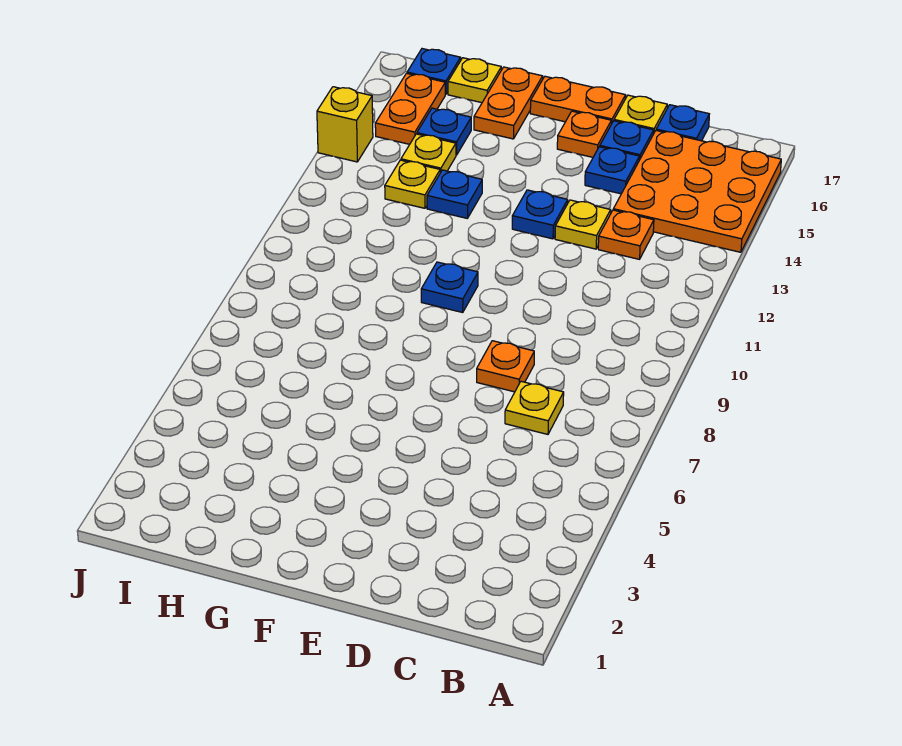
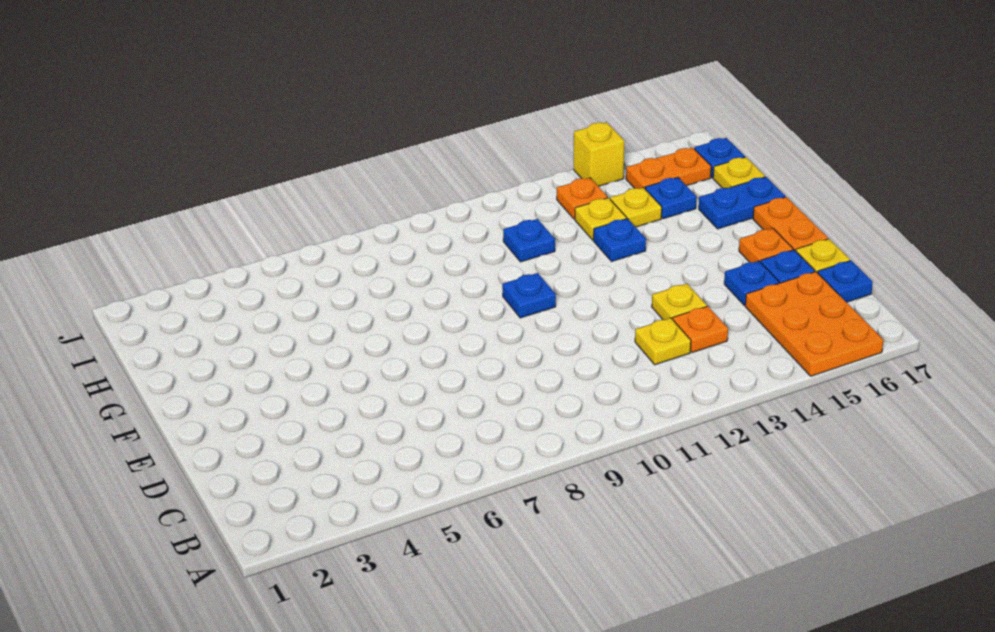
orange 3x3 plate [613,131,781,252] -> orange 2x3 plate [745,272,883,376]
yellow 1x1 plate [505,381,564,434] -> yellow 1x1 plate moved to [635,318,691,365]
orange 1x1 plate [477,341,534,392] -> orange 1x1 plate moved to [557,178,608,219]
blue 1x1 plate [512,190,568,239] -> blue 1x1 plate moved to [503,219,555,262]
orange 1x2 plate [474,67,543,139] -> blue 1x2 plate [699,177,786,229]

